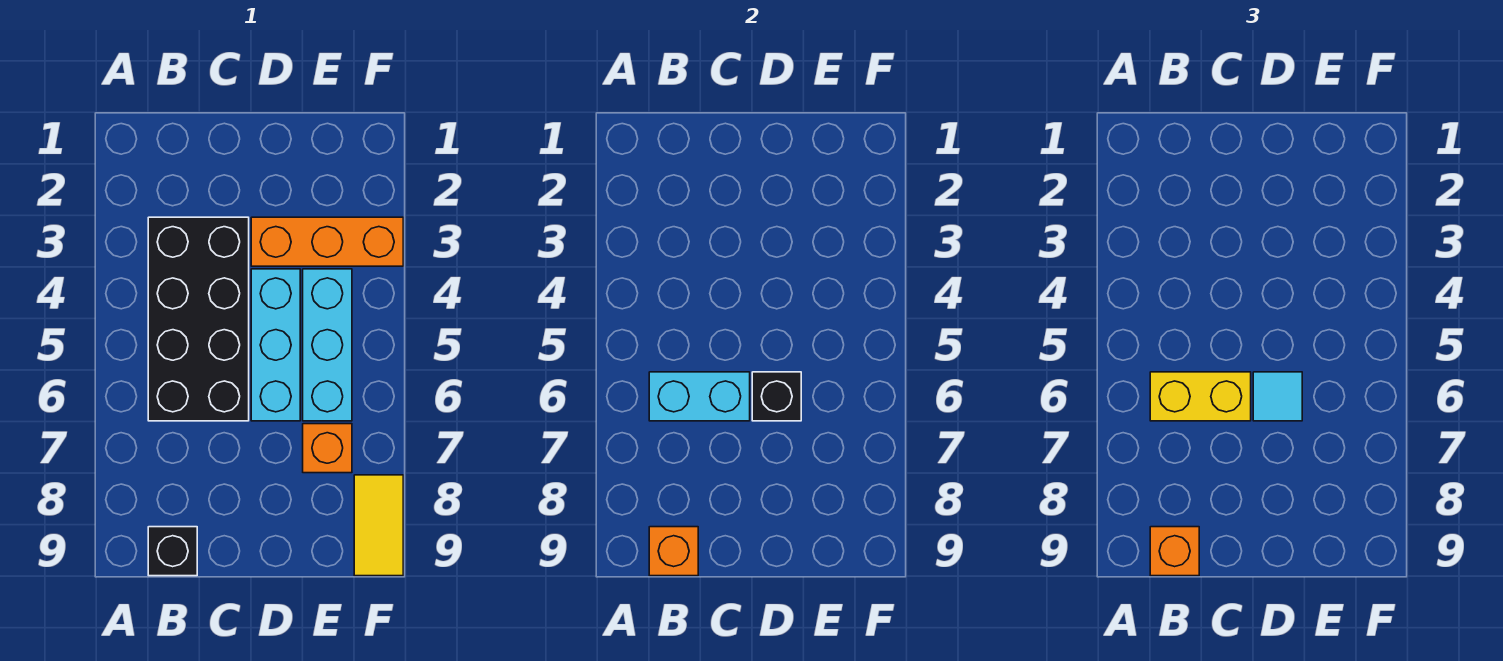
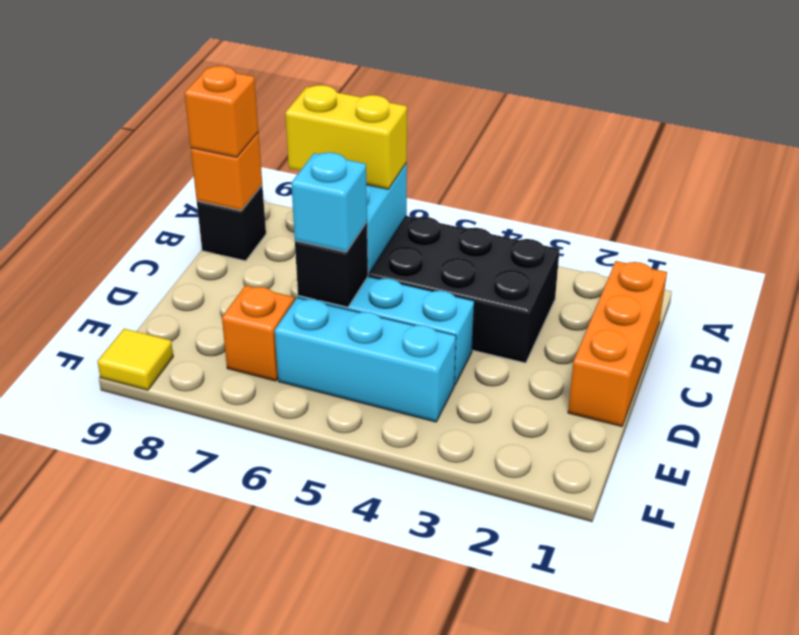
yellow 1x2 brick [1150,372,1251,421] -> yellow 1x2 brick turned to [285,85,407,189]
orange 1x3 brick [251,217,403,266] -> orange 1x3 brick moved to [568,261,667,426]
cyan 1x1 tile [1253,372,1302,421] -> cyan 1x1 brick [291,153,367,252]
yellow 1x2 tile [354,475,403,576] -> yellow 1x1 tile [97,329,173,390]

